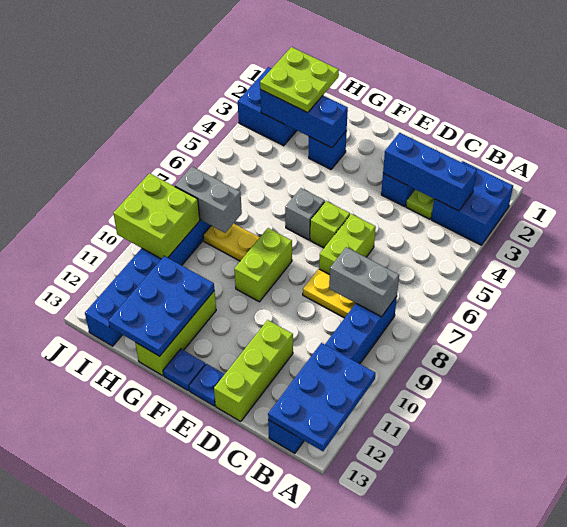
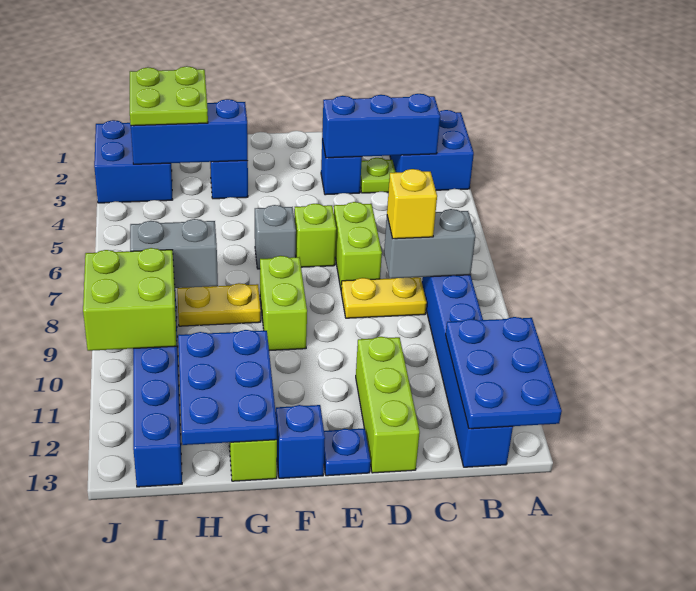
none -> yellow 1x1 brick [387,169,437,239]
blue 1x1 plate [163,349,205,391] -> blue 1x1 brick [276,405,325,478]

